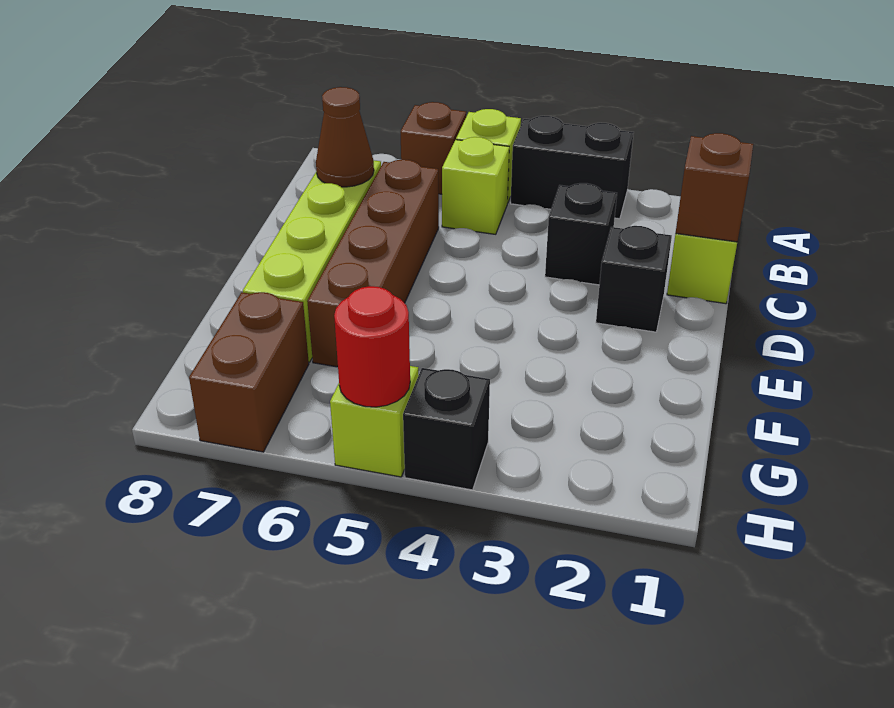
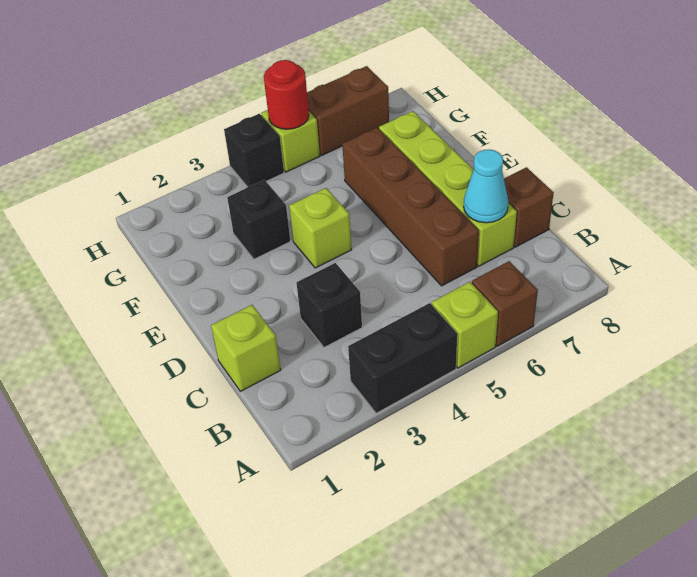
lime 1x1 brick [442,137,509,234] -> lime 1x1 brick moved to [289,188,352,268]
brown 1x1 brick [676,133,753,242] -> brown 1x1 brick moved to [504,167,554,247]
brown 1x1 cone [316,87,374,187] -> cyan 1x1 cone [464,150,508,223]
black 1x1 brick [596,226,672,332] -> black 1x1 brick moved to [227,180,290,259]
brown 1x2 brick [189,292,309,452] -> brown 1x2 brick turned to [307,66,389,155]

